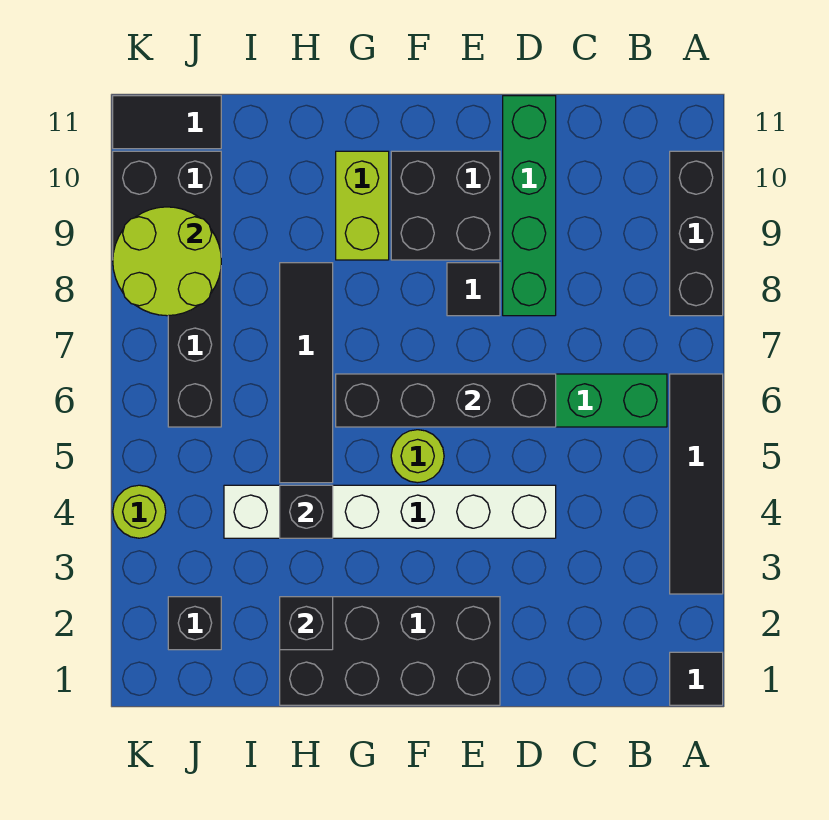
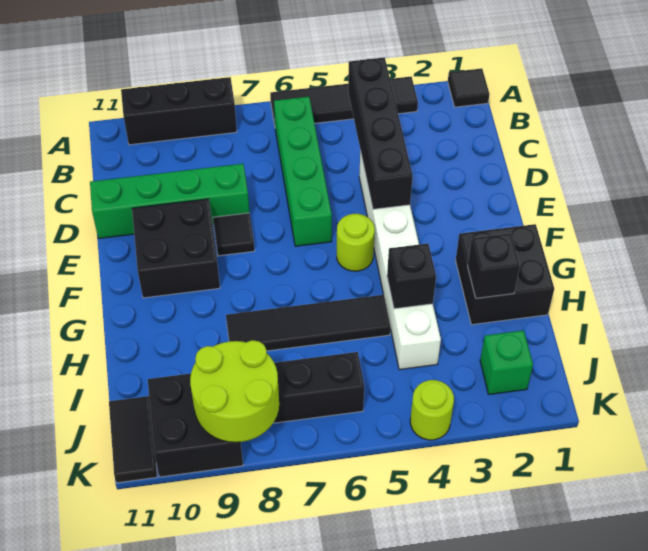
black 1x4 brick [336,374,556,427] -> black 1x4 brick moved to [348,57,413,209]
black 2x4 brick [280,597,500,705] -> black 2x2 brick [456,224,554,325]
lime 1x2 brick [336,151,389,260] -> none
black 1x1 brick [168,597,221,650] -> green 1x1 brick [480,330,533,395]

